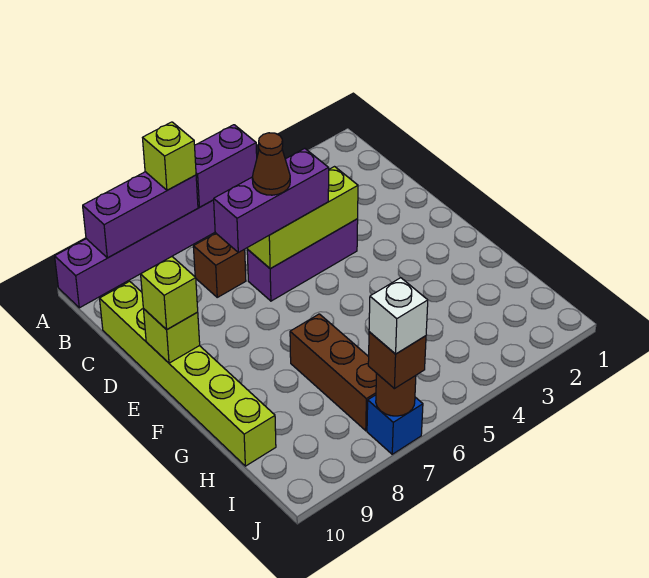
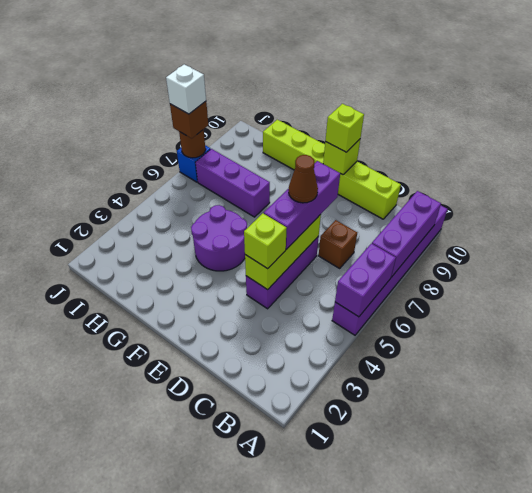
lime 1x1 brick [143,122,196,190] -> lime 1x1 brick moved to [244,213,287,269]
none -> purple 2x2 round brick [191,205,247,271]
brown 1x3 brick [290,314,377,431] -> purple 1x3 brick [196,149,270,217]

